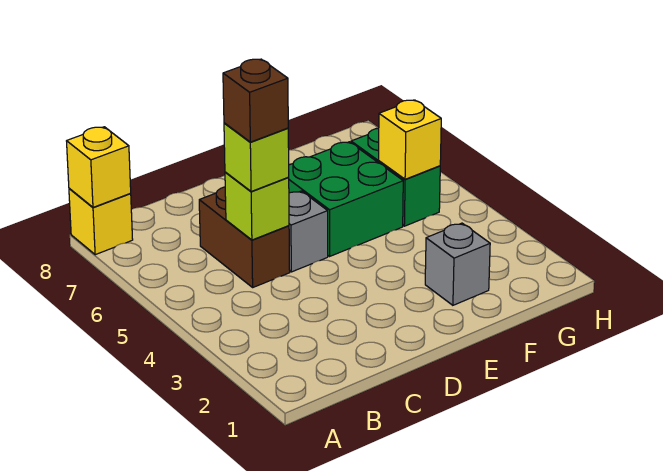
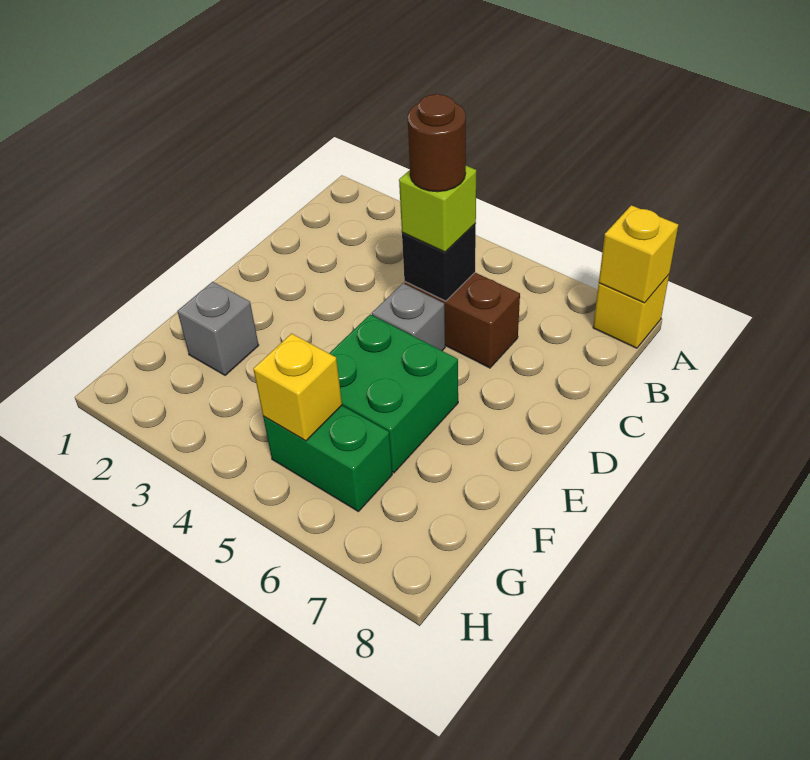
lime 1x1 brick [225,172,289,240] -> black 1x1 brick [402,224,476,301]
brown 1x1 brick [223,59,288,142] -> brown 1x1 round brick [408,94,466,192]

